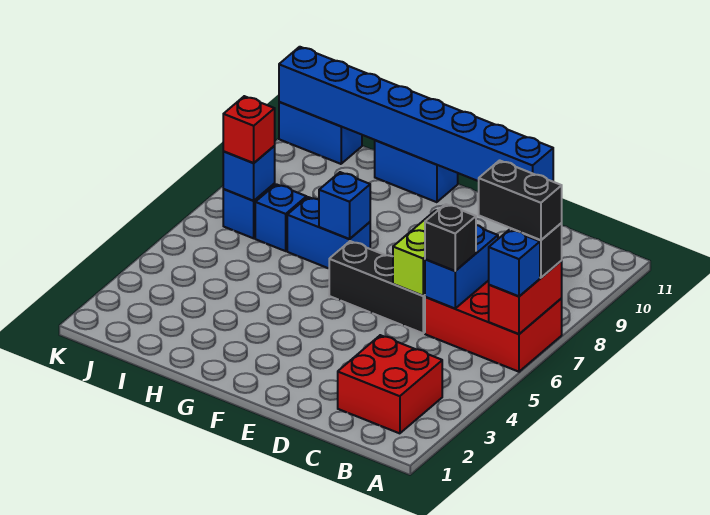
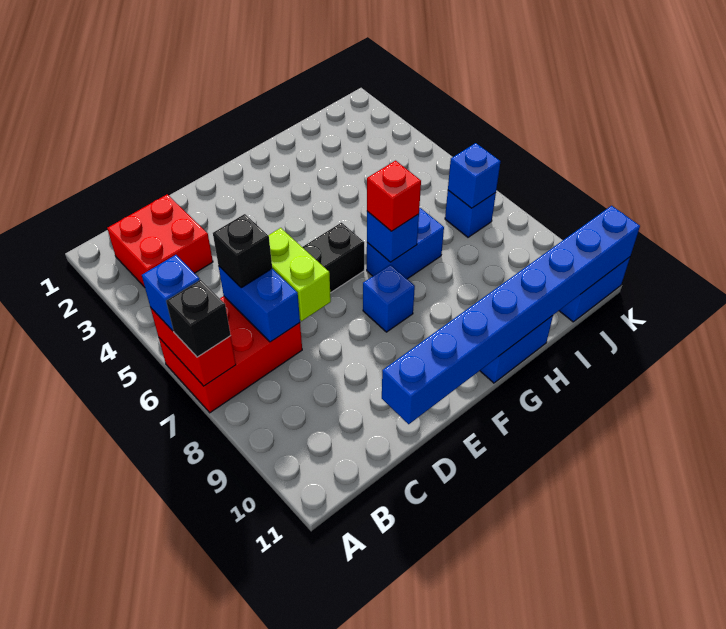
black 1x2 brick [479,160,562,240] -> none
blue 1x1 brick [255,184,307,251] -> blue 1x1 brick moved to [363,265,415,332]
red 1x1 brick [223,96,275,163] -> red 1x1 brick moved to [367,161,421,231]

